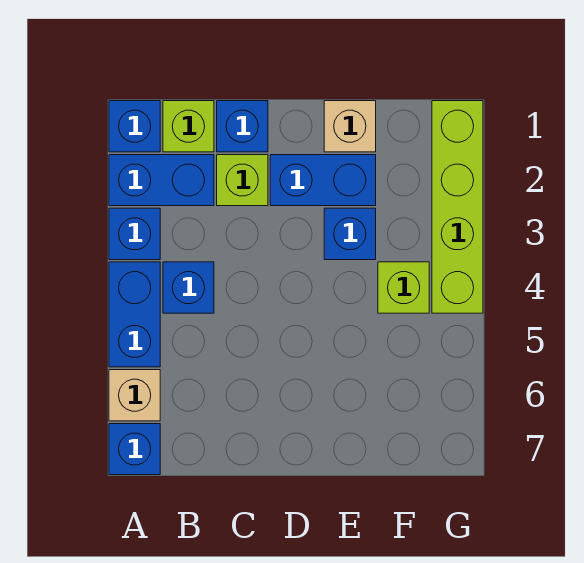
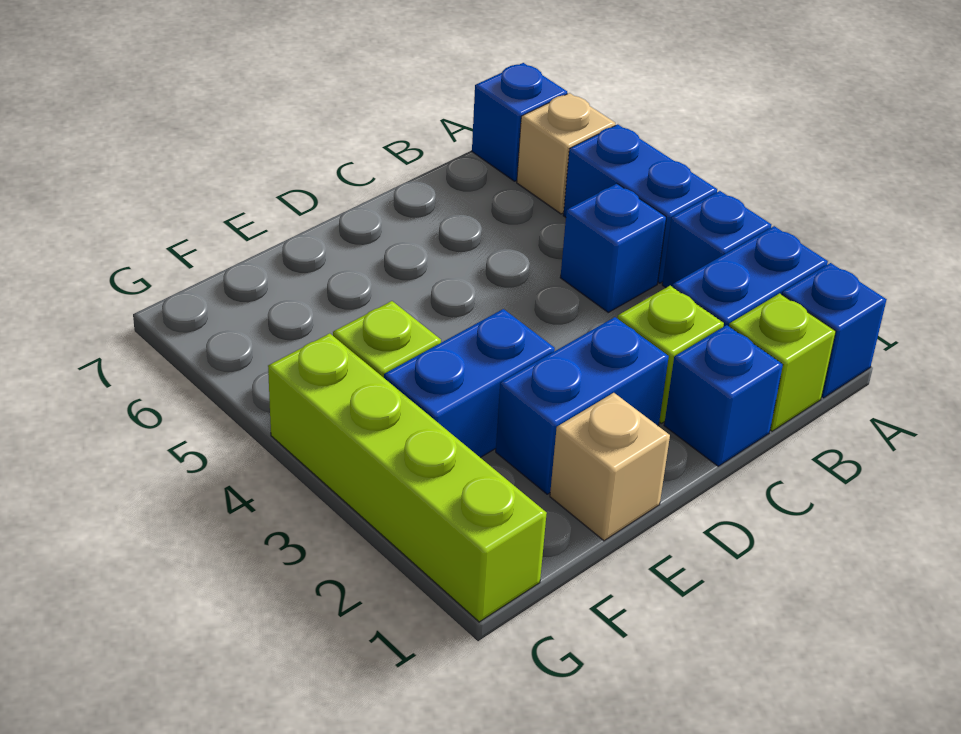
blue 1x1 brick [324,208,376,260] -> blue 1x2 brick [384,309,555,458]

